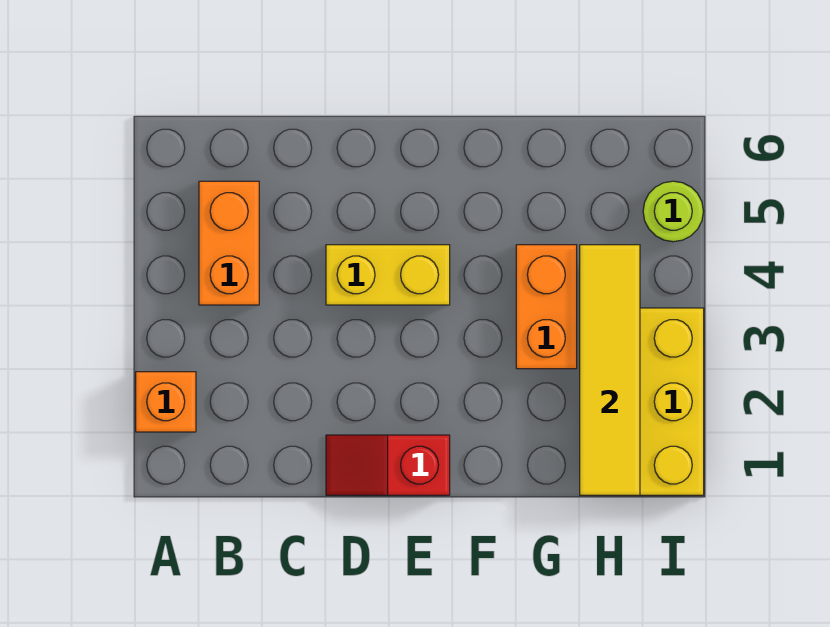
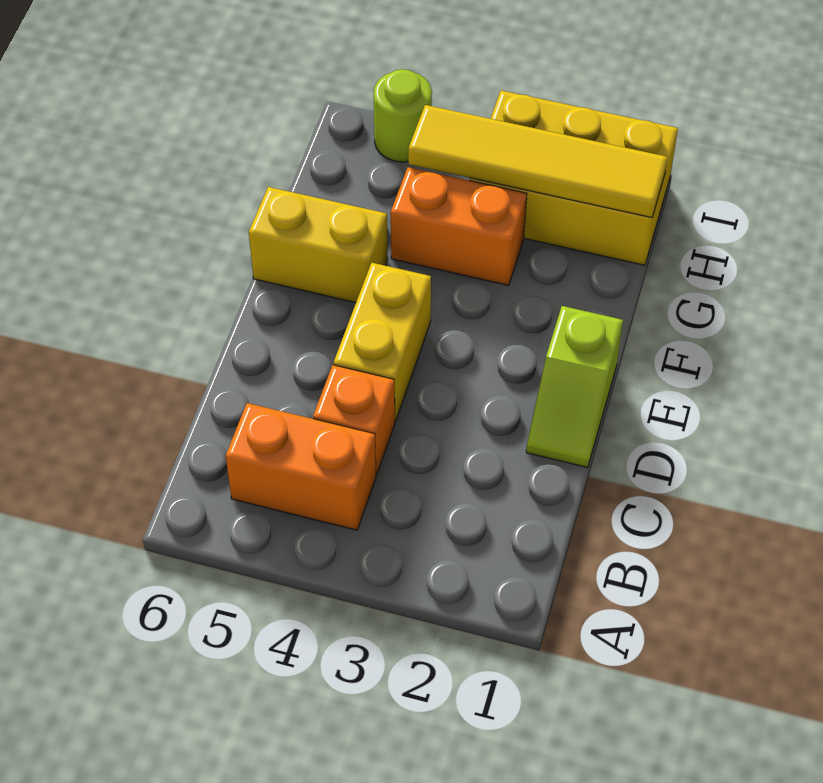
orange 1x1 brick [136,372,196,432] -> orange 1x1 brick moved to [313,365,395,475]
red 1x2 slope [326,435,450,495] -> lime 1x2 slope [526,306,623,468]
none -> yellow 1x2 brick [249,187,388,303]

